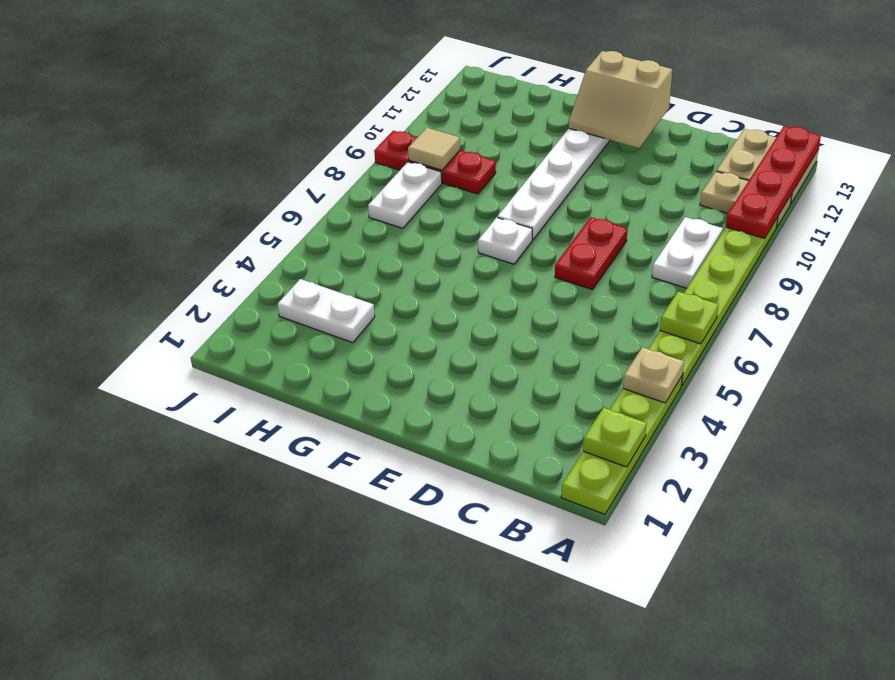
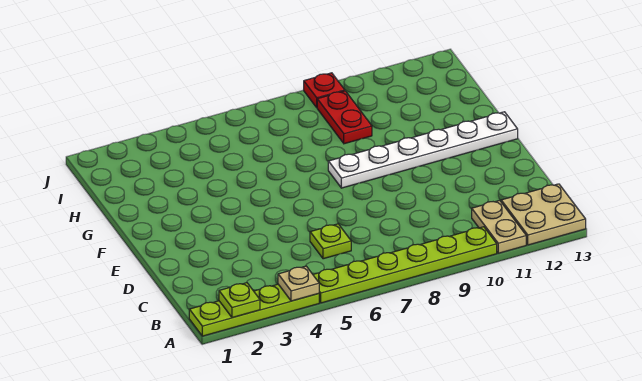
lime 1x1 plate [660,292,718,344] -> lime 1x1 plate moved to [310,224,351,259]
red 1x4 plate [726,126,821,238] -> none
white 1x2 plate [652,217,723,288] -> none
red 1x2 plate [555,217,627,289] -> none
tan 2x2 slope [569,51,672,148] -> none
white 1x1 plate [478,217,532,264] -> none
white 1x2 plate [278,279,375,343] -> none
white 1x2 plate [368,162,442,228] -> none
tan 1x1 tile [408,128,460,170] -> none

